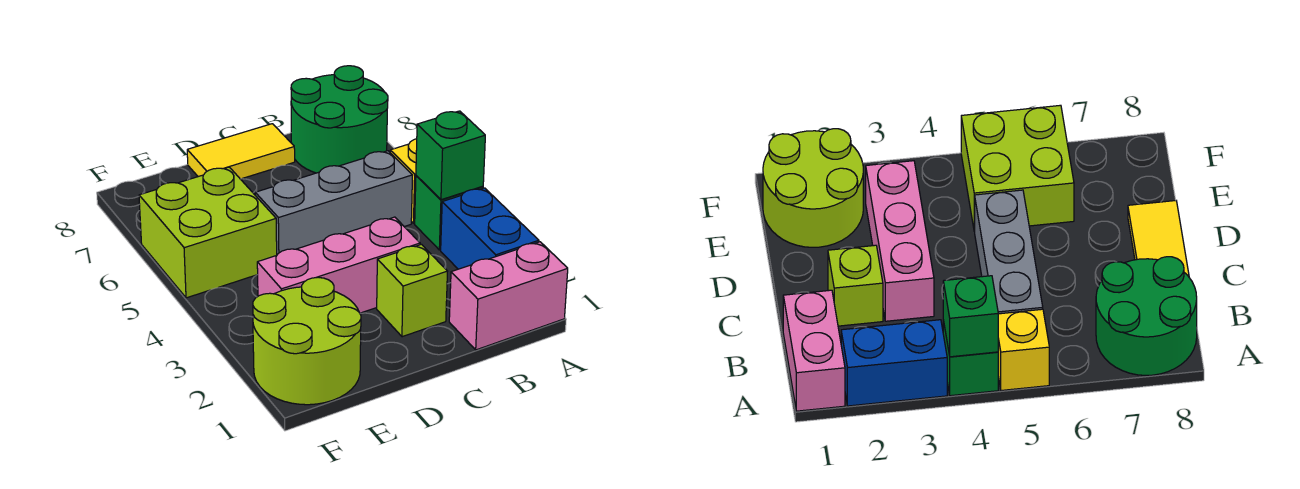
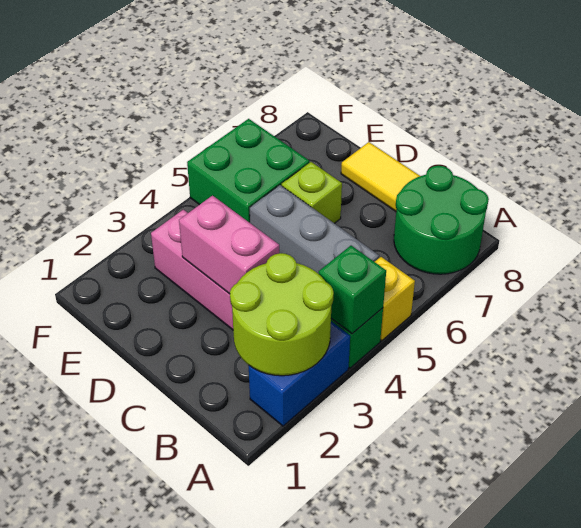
pink 1x2 brick [449,242,568,350] -> pink 1x2 brick moved to [179,196,279,294]
lime 1x1 brick [377,244,448,337] -> lime 1x1 brick moved to [282,162,342,223]
lime 2x2 round brick [253,277,361,405] -> lime 2x2 round brick moved to [230,253,334,376]
lime 2x2 brick [139,167,277,298] -> green 2x2 brick [187,119,309,223]

